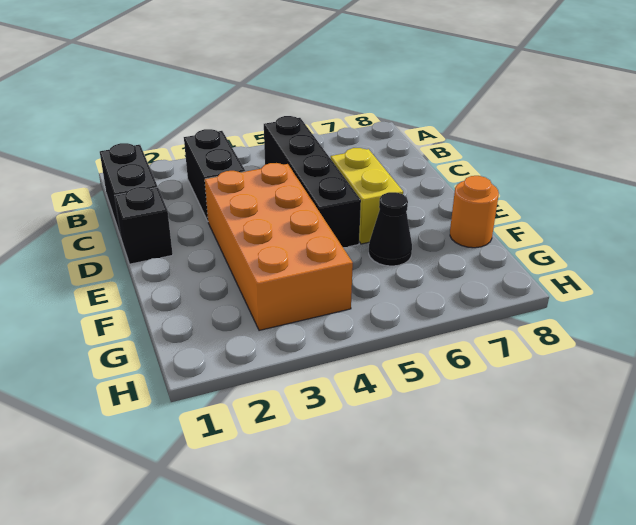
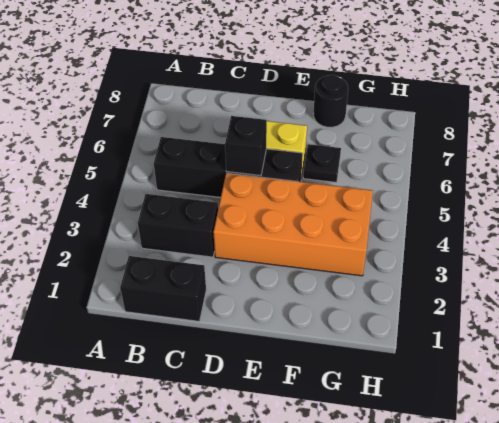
black 1x1 brick [114,187,173,264] -> black 1x1 brick moved to [225,116,267,176]
black 1x1 cone [369,192,412,266] -> black 1x1 plate [303,144,341,183]
orange 1x1 round brick [450,176,499,248] -> black 1x1 round brick [313,75,348,127]

